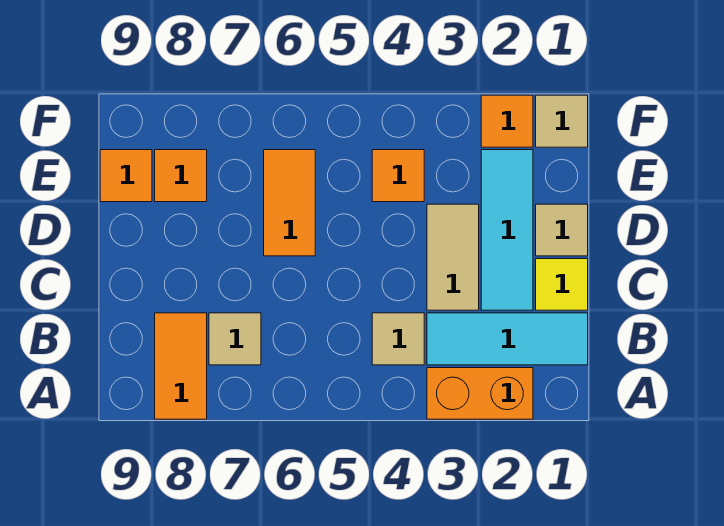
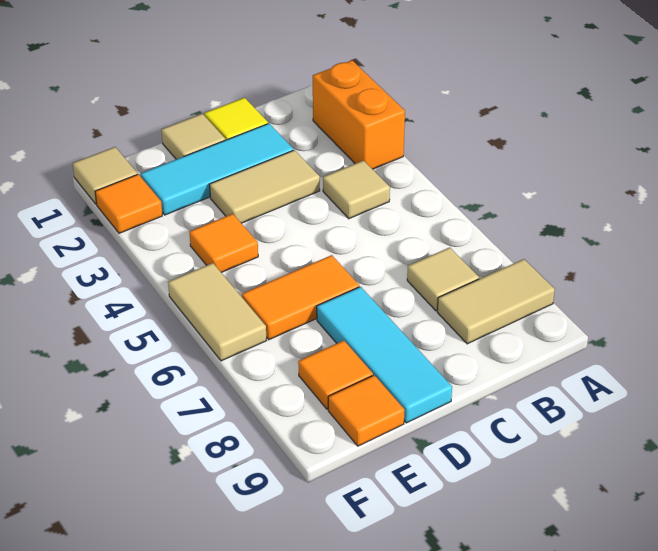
orange 1x2 tile [155,313,207,419] -> tan 1x2 tile [437,259,555,344]
cyan 1x3 tile [427,313,588,365] -> cyan 1x3 tile moved to [317,287,452,423]
none -> tan 1x2 tile [168,263,266,361]

